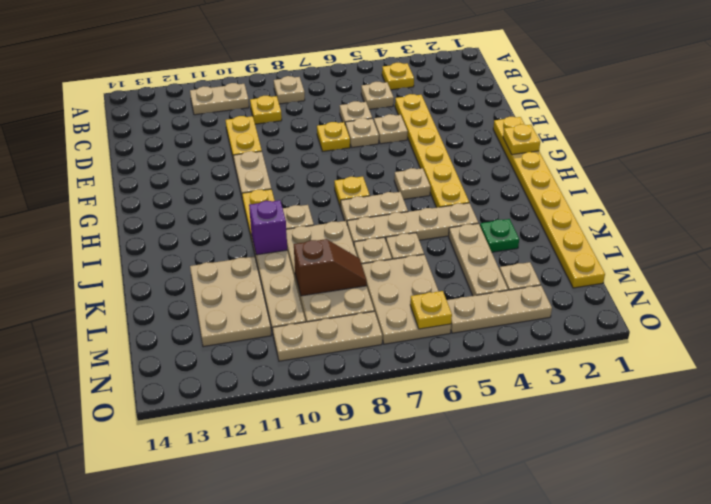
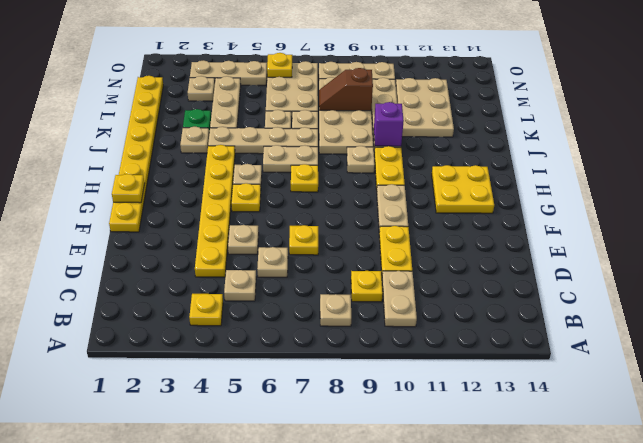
tan 1x2 plate [190,83,249,115] -> tan 1x2 plate turned to [382,271,417,327]
tan 1x1 plate [345,118,379,147] -> tan 1x1 plate moved to [180,127,209,153]
none -> yellow 1x1 plate [231,183,261,212]
none -> yellow 2x2 plate [432,165,494,213]

